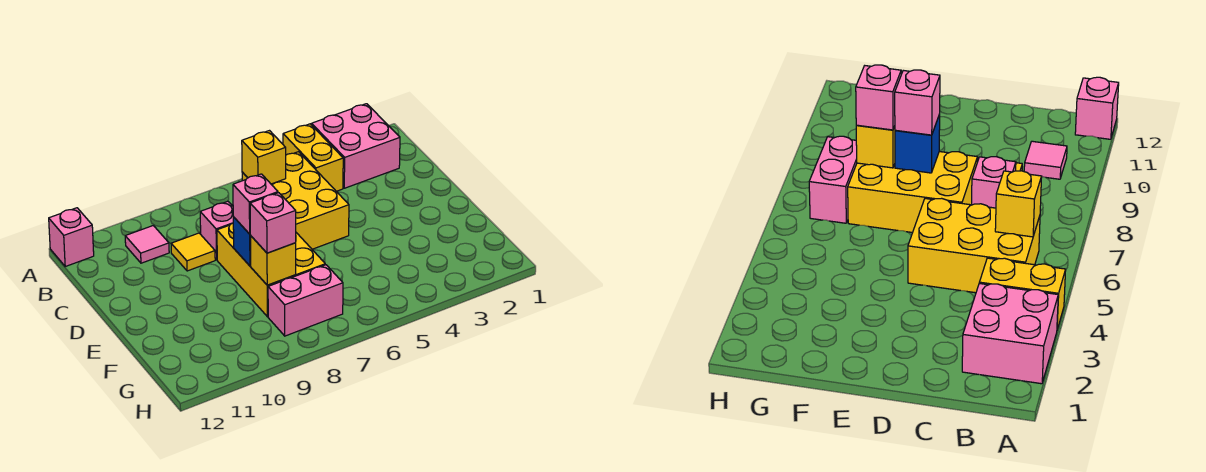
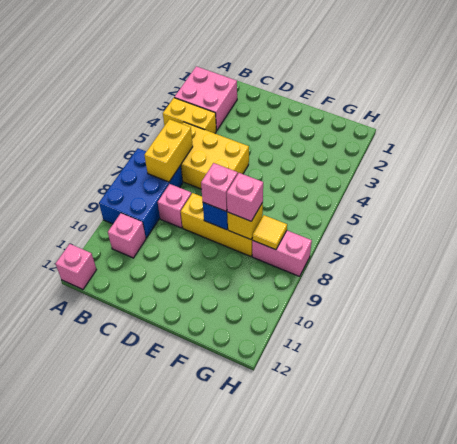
none -> blue 2x3 brick [99,148,183,238]
yellow 1x1 brick [242,131,286,184] -> yellow 1x2 brick [145,119,193,182]
pink 1x1 tile [125,226,169,263] -> pink 1x1 brick [108,213,146,258]
yellow 1x1 tile [171,233,215,271] -> yellow 1x1 tile moved to [252,215,287,250]
yellow 2x3 brick [217,223,325,317] -> yellow 1x3 brick [181,193,253,257]
pink 1x2 brick [268,265,343,336] -> pink 1x2 brick turned to [252,230,312,277]

